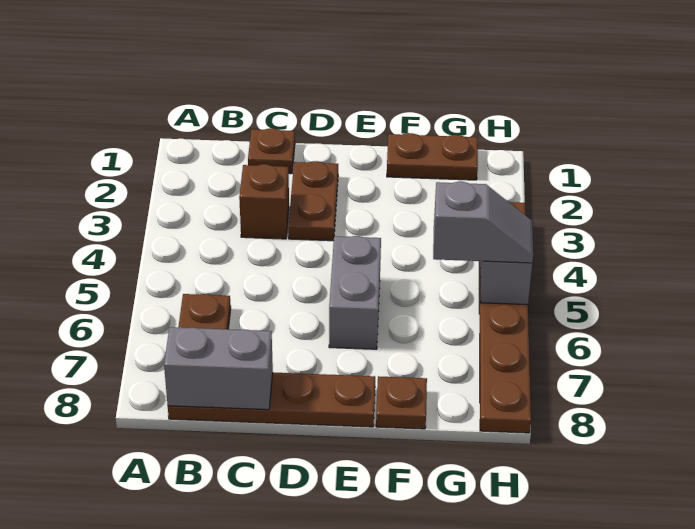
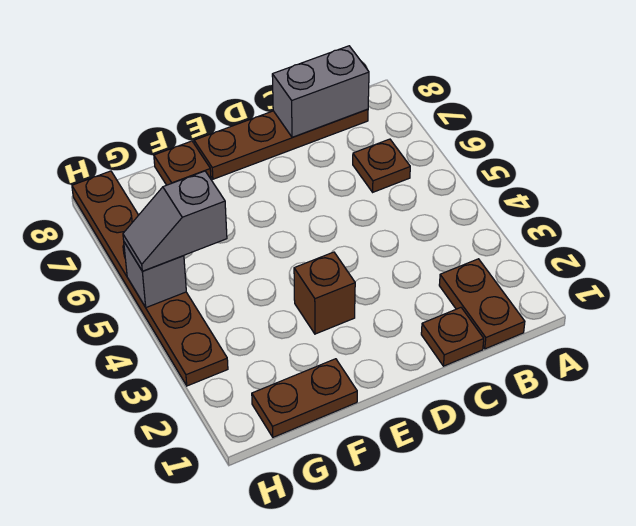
brown 1x1 brick [239,164,289,239] -> brown 1x1 brick moved to [294,252,355,334]
brown 1x2 plate [288,161,338,241] -> brown 1x2 plate moved to [439,259,525,349]
grey 1x2 brick [329,236,381,349] -> none

